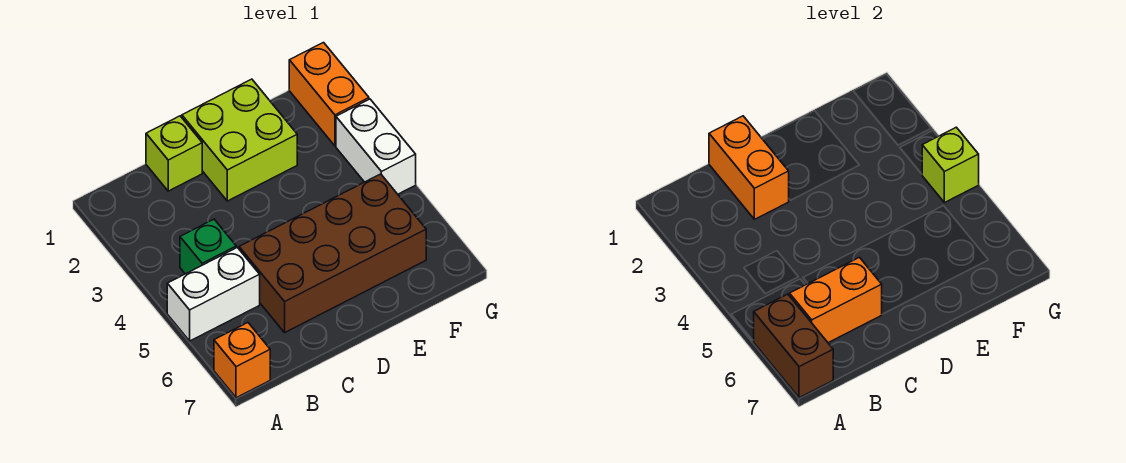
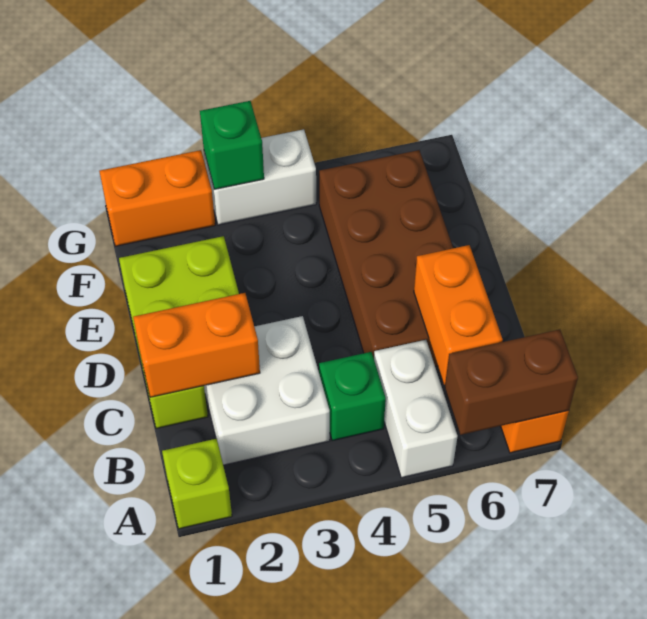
none -> white 2x2 brick [204,316,330,465]
none -> green 1x1 brick [200,101,264,189]
lime 1x1 brick [922,127,979,203] -> lime 1x1 brick moved to [162,439,232,529]

